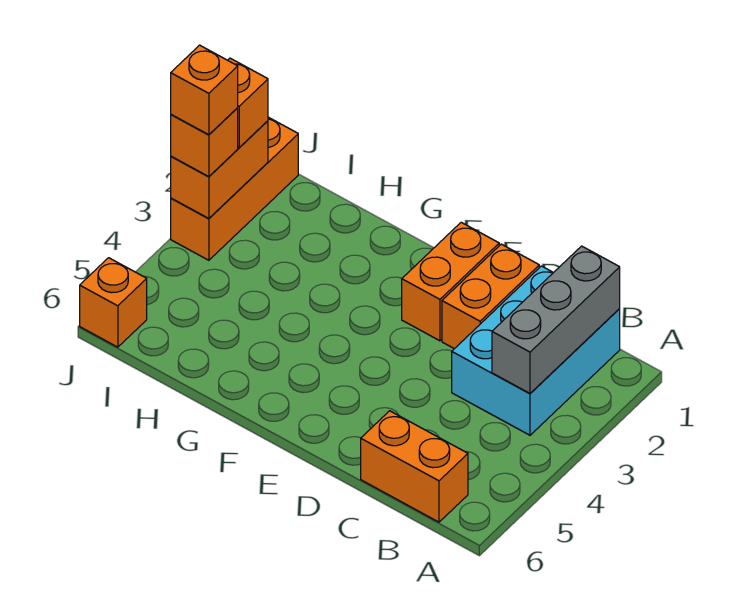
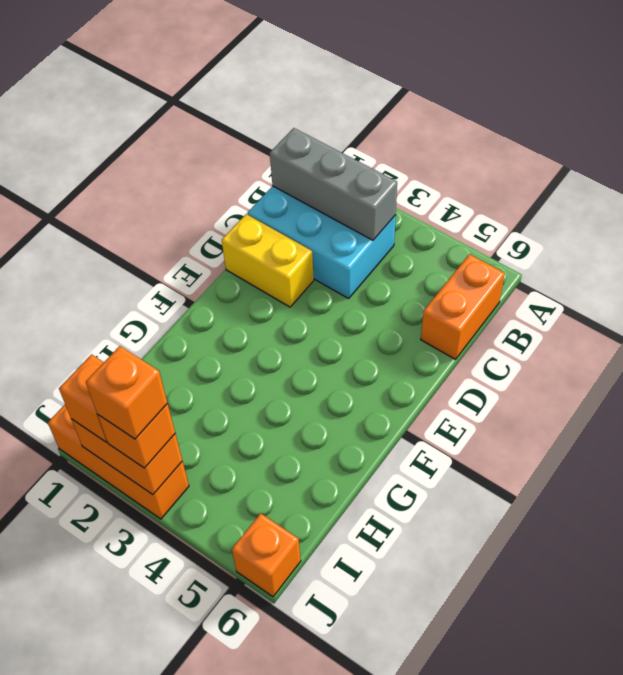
orange 1x2 brick [442,244,539,349] -> yellow 1x2 brick [222,214,314,307]
orange 1x2 brick [402,222,499,341] -> none

